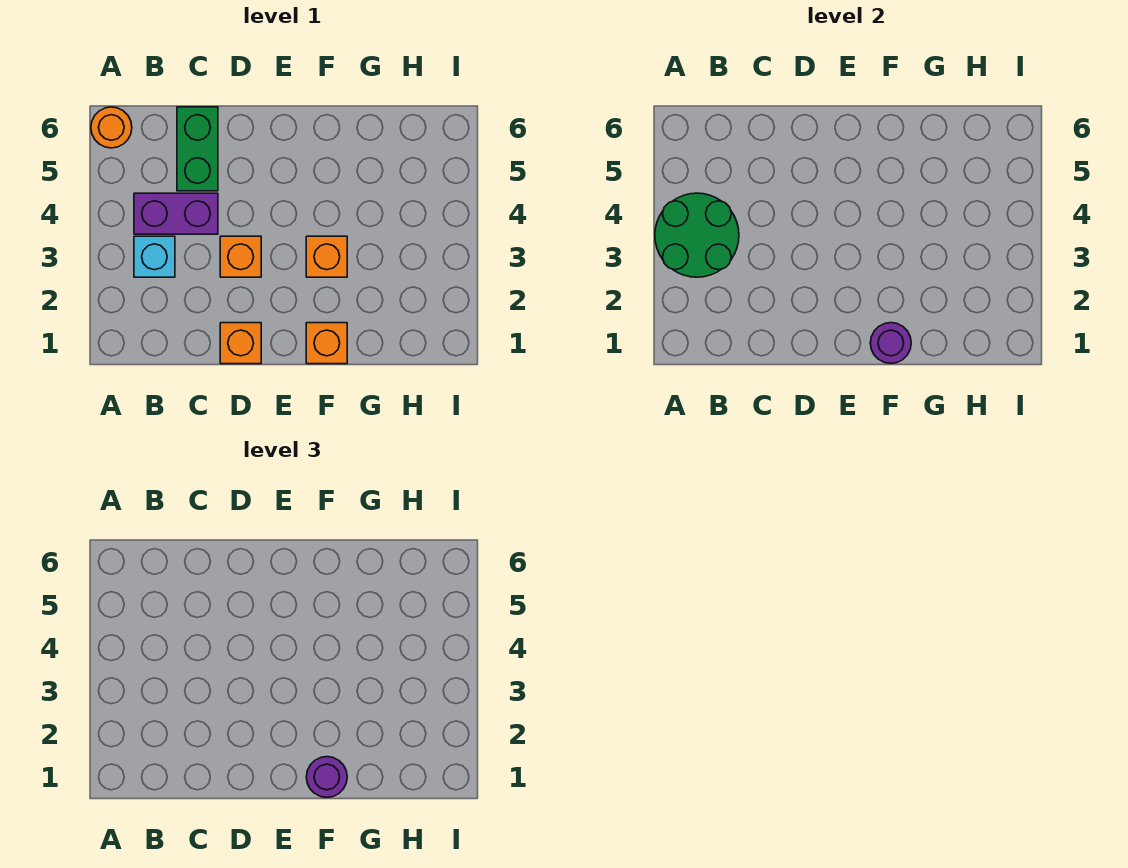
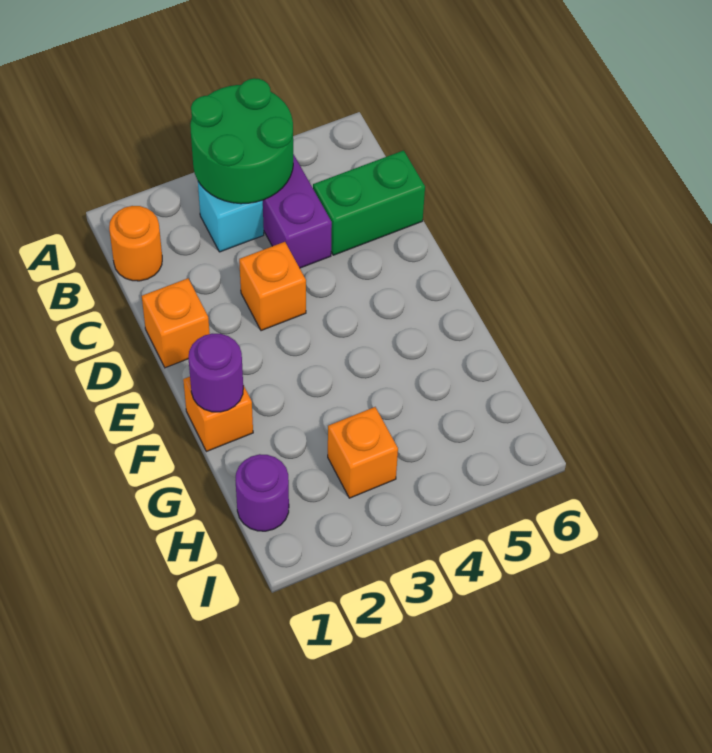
orange 1x1 round brick [91,107,132,148] -> orange 1x1 round brick moved to [109,206,162,281]
purple 1x1 round brick [306,757,347,797] -> purple 1x1 round brick moved to [235,454,289,531]
orange 1x1 brick [306,236,347,277] -> orange 1x1 brick moved to [328,407,398,498]

